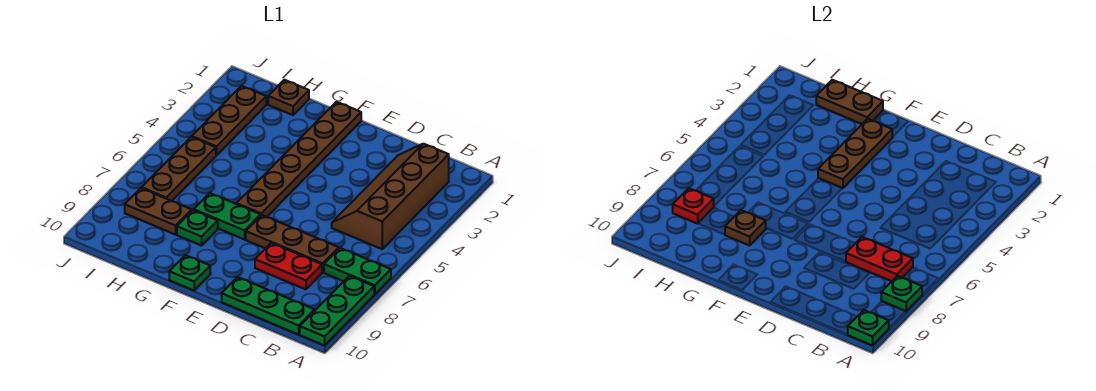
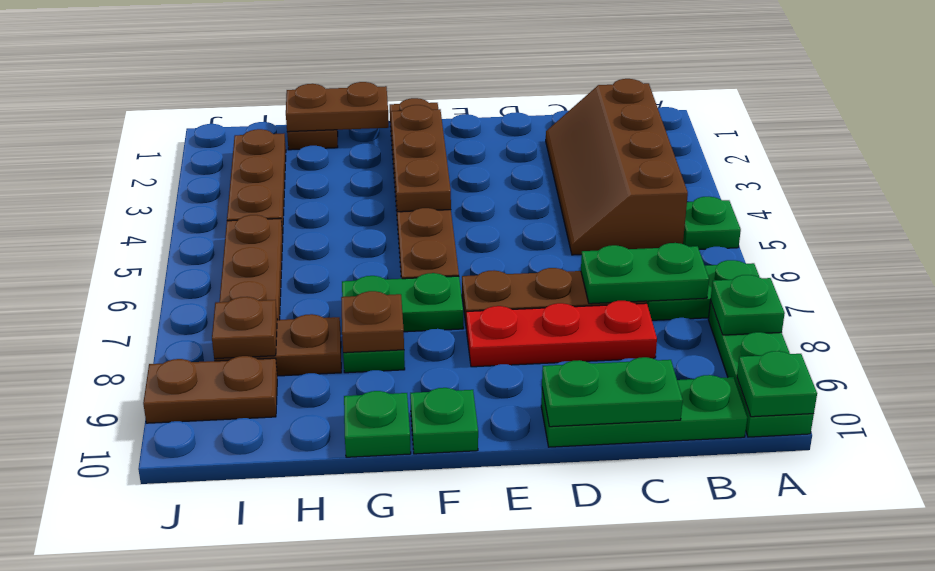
none -> green 1x1 plate [683,197,741,249]
red 1x2 plate [846,237,913,281] -> green 1x2 plate [581,243,709,304]
red 1x2 plate [255,243,322,289] -> red 1x3 plate [466,301,657,367]
none -> green 1x2 plate [542,357,683,427]
none -> green 1x1 plate [344,391,411,457]
red 1x1 plate [673,188,714,224] -> brown 1x1 plate [212,297,277,359]
none -> brown 1x2 plate [143,356,277,423]

